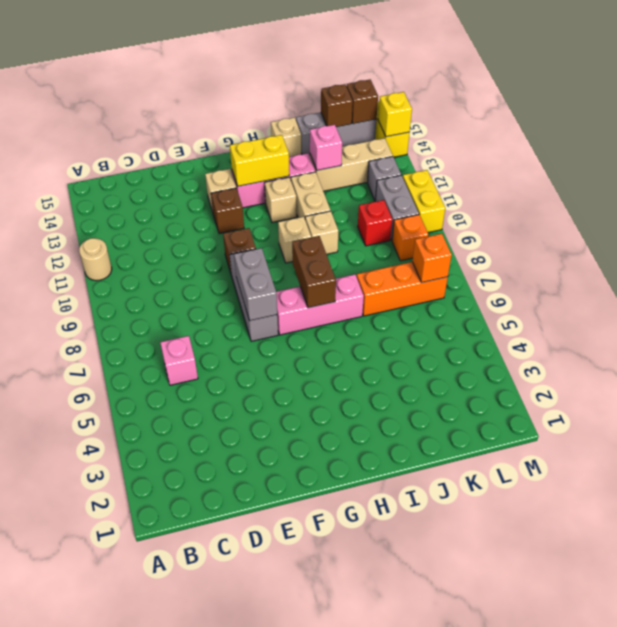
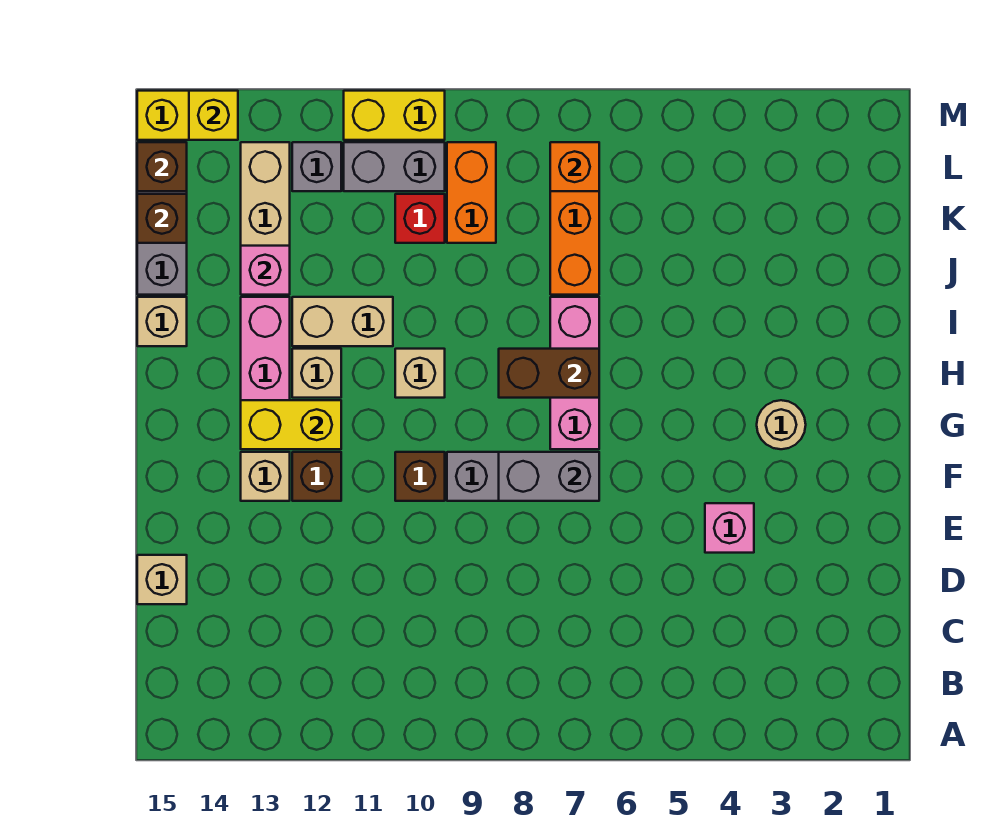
tan 1x1 round brick [79,238,112,281] -> tan 1x1 round brick moved to [757,400,806,449]
pink 1x1 brick [160,336,198,385] -> pink 1x1 brick moved to [705,503,754,553]
yellow 1x2 brick [230,135,289,186] -> yellow 1x2 brick turned to [241,400,341,449]
tan 1x1 brick [305,211,338,254] -> tan 1x1 brick moved to [137,555,187,604]
orange 1x1 brick [392,215,428,261] -> orange 1x2 brick [447,142,496,243]

